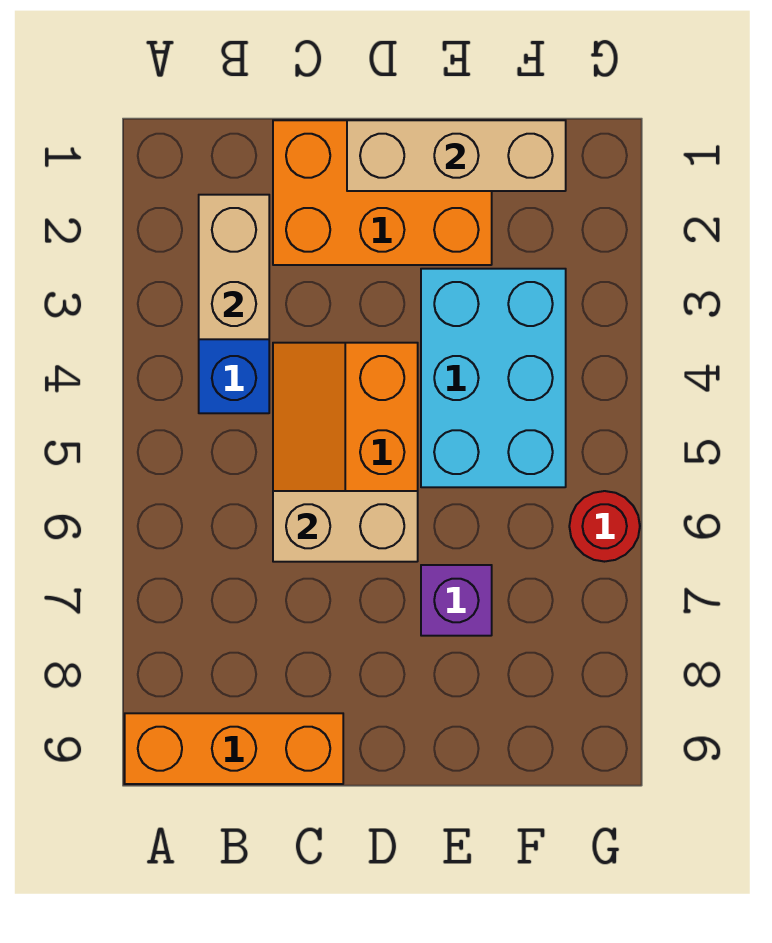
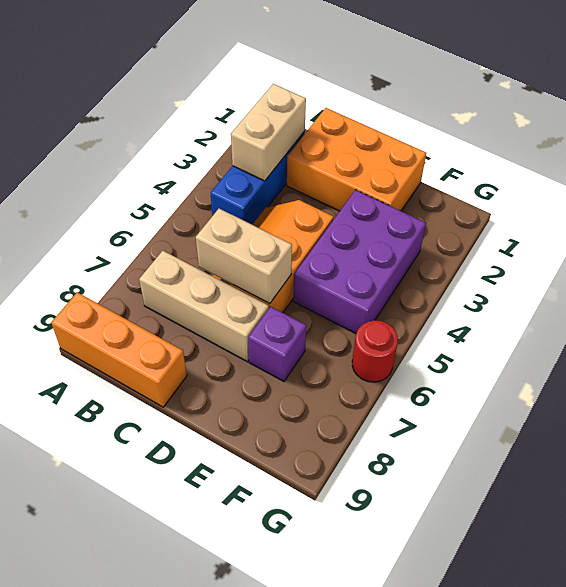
tan 1x3 brick [347,120,566,191] -> tan 1x3 brick moved to [139,251,269,362]
cyan 2x3 brick [421,269,566,487] -> purple 2x3 brick [293,190,426,333]

